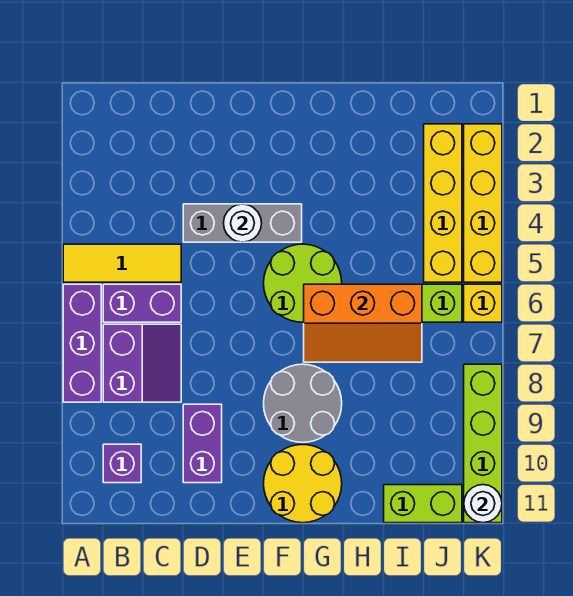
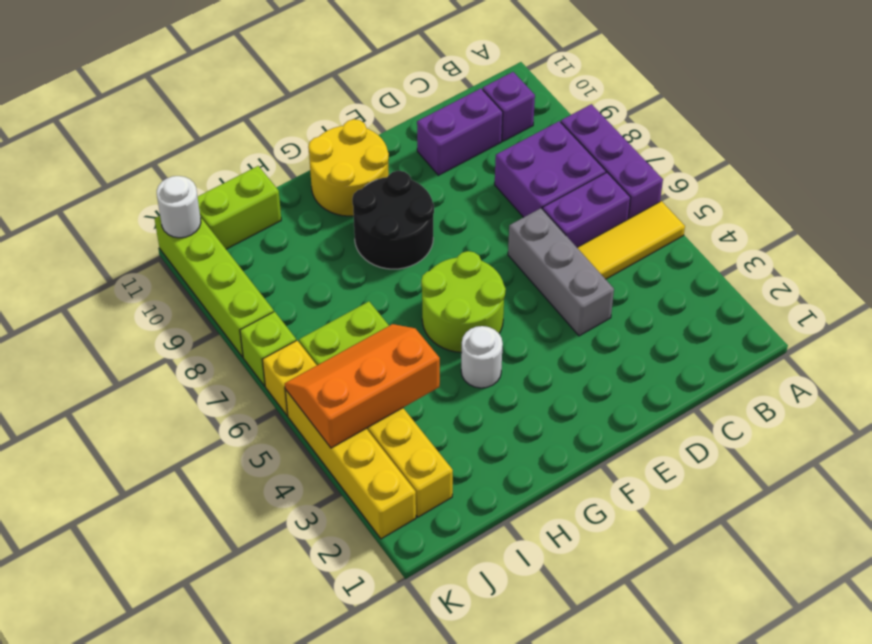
purple 2x2 slope [103,324,181,402] -> purple 2x2 brick [495,121,606,217]
grey 1x3 brick [183,204,302,242] -> grey 1x3 brick turned to [508,208,614,336]
purple 1x2 brick [183,404,222,483] -> purple 1x2 brick turned to [417,88,503,175]
white 1x1 round brick [224,204,262,242] -> white 1x1 round brick moved to [461,326,503,388]
grey 2x2 round brick [264,364,342,443] -> black 2x2 round brick [352,171,434,269]
orange 2x3 slope [304,284,422,362] -> orange 2x3 slope moved to [285,324,440,448]
none -> lime 1x1 brick [240,312,296,386]

